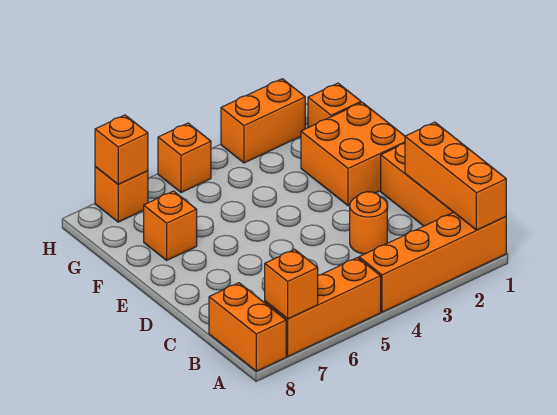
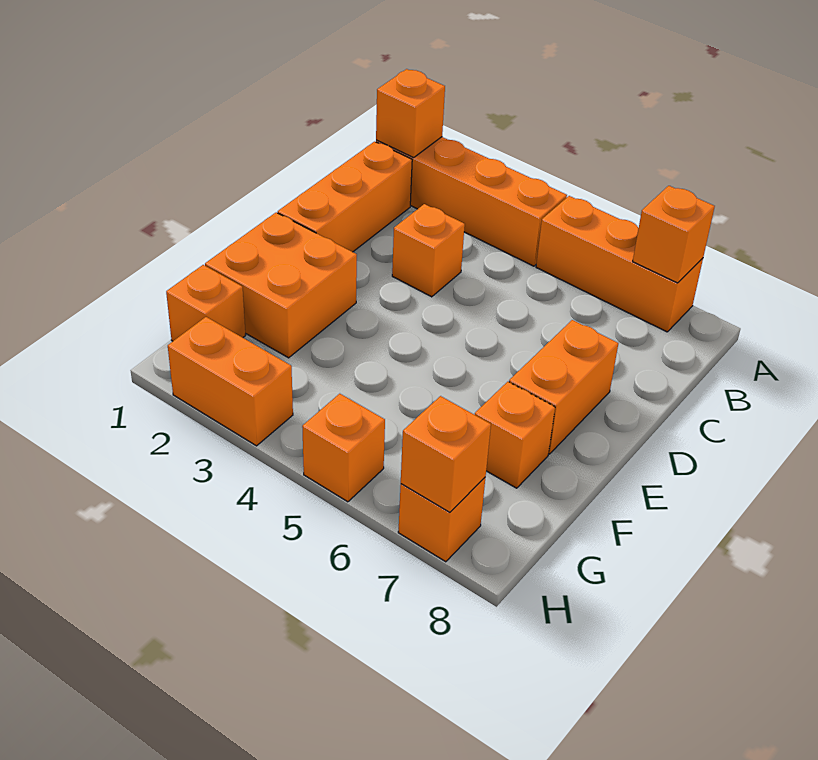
orange 1x3 brick [405,122,506,230] -> orange 1x1 brick [376,69,445,158]
orange 1x2 brick [209,283,286,371] -> orange 1x2 brick moved to [509,320,618,454]
orange 1x1 round brick [350,192,387,254] -> orange 1x1 brick [392,204,465,297]

